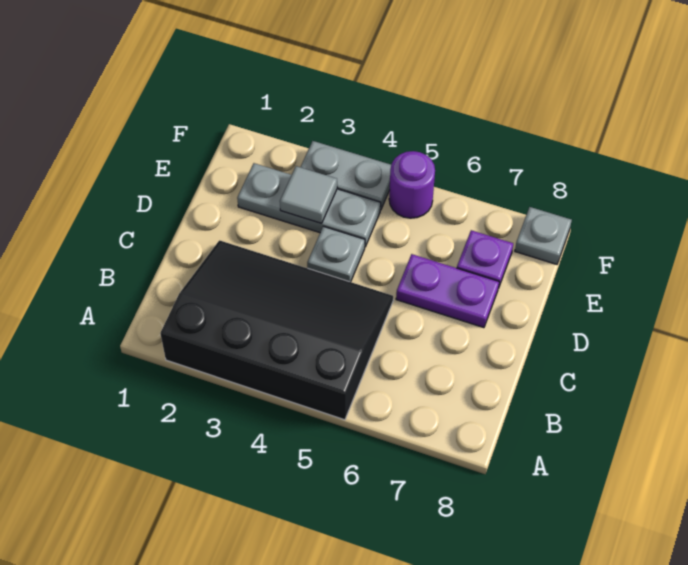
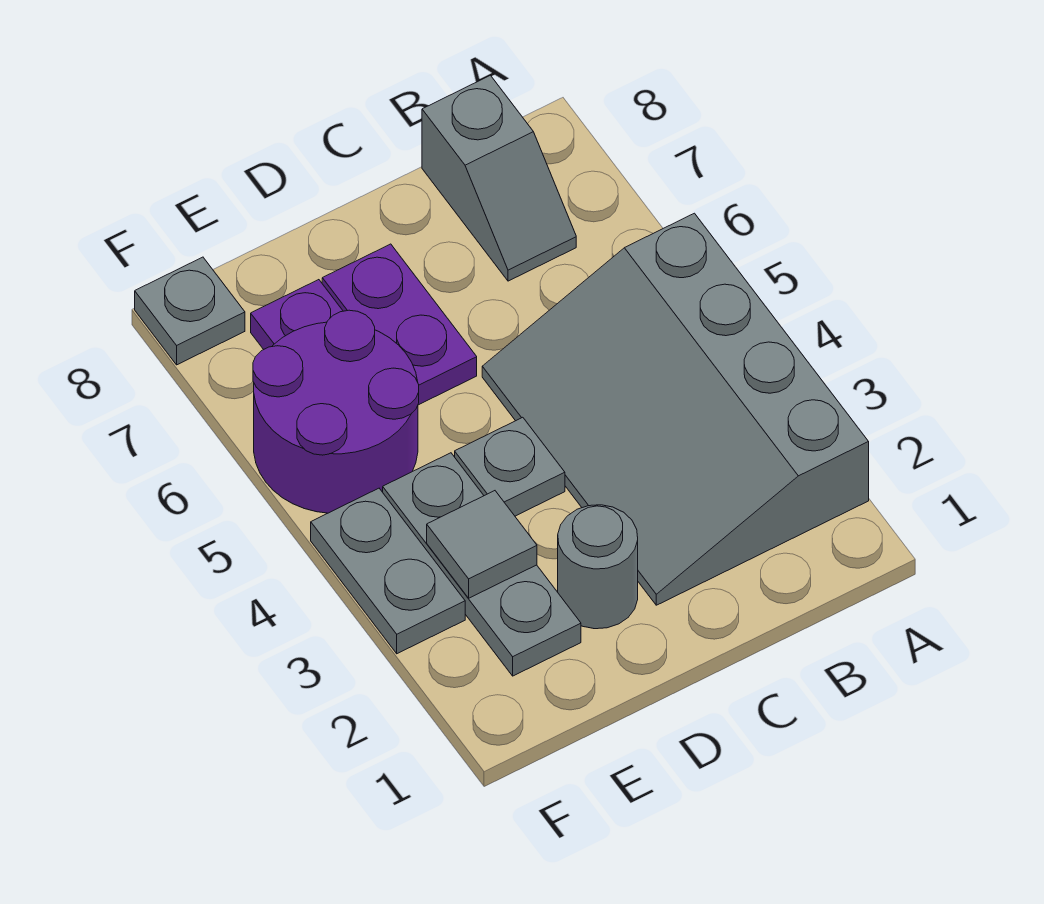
black 3x4 slope [160,240,393,420] -> grey 3x4 slope [482,213,869,605]
none -> grey 1x2 slope [422,75,576,281]
none -> grey 1x1 round brick [558,505,638,629]
purple 1x1 round brick [389,151,435,218] -> purple 2x2 round brick [253,310,419,513]

